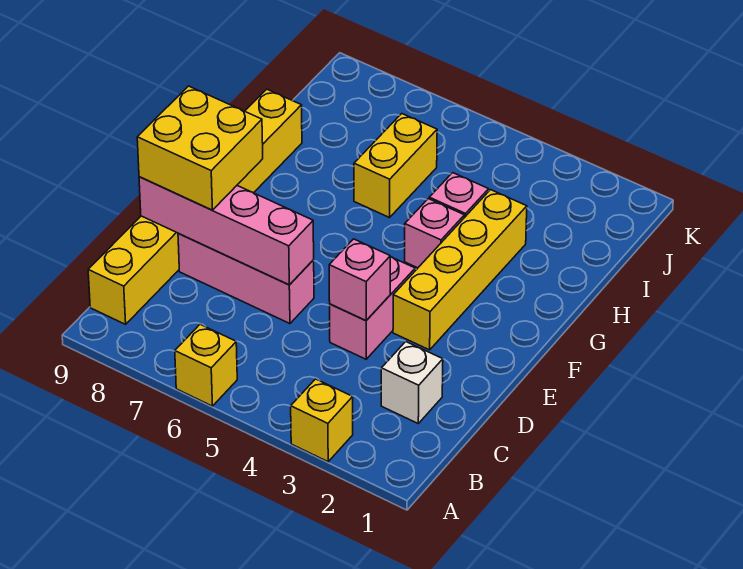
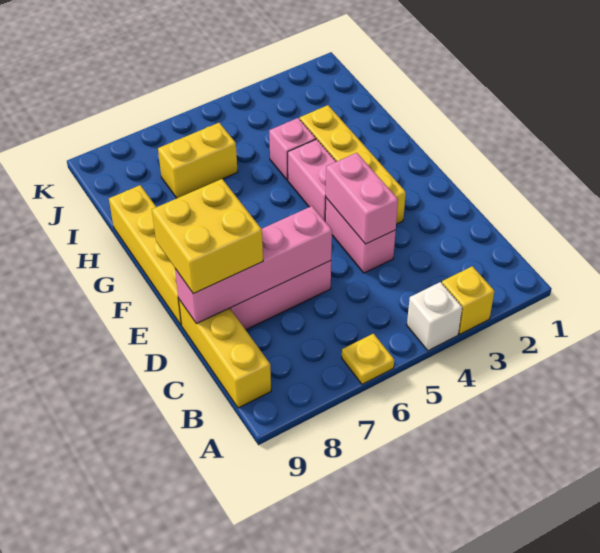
yellow 1x1 brick [175,324,237,406] -> yellow 1x1 plate [342,334,394,384]
white 1x1 brick [381,342,443,423] -> white 1x1 brick moved to [407,282,462,351]
pink 1x1 brick [329,239,390,321] -> pink 1x2 brick [326,153,398,244]
pink 1x1 brick [405,199,464,268] -> pink 1x2 brick [288,139,336,221]
yellow 1x2 brick [354,114,437,218] -> yellow 1x2 brick turned to [158,123,238,198]

